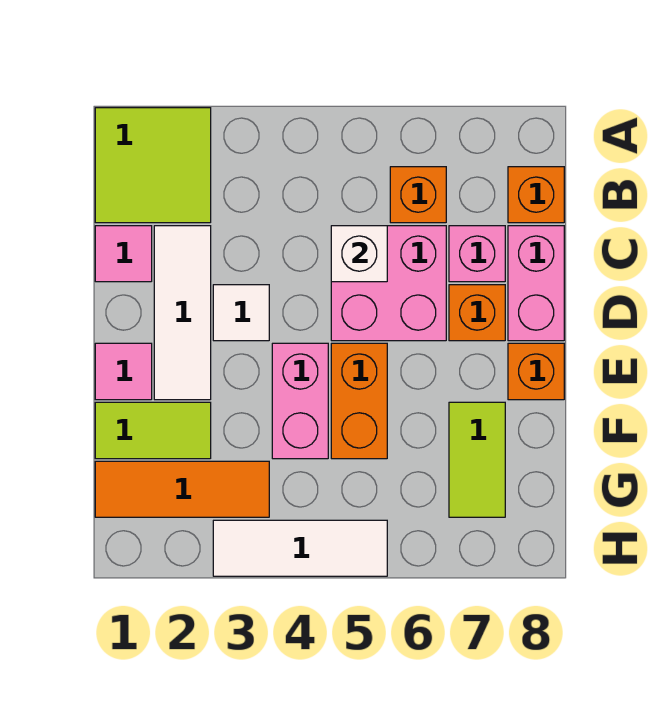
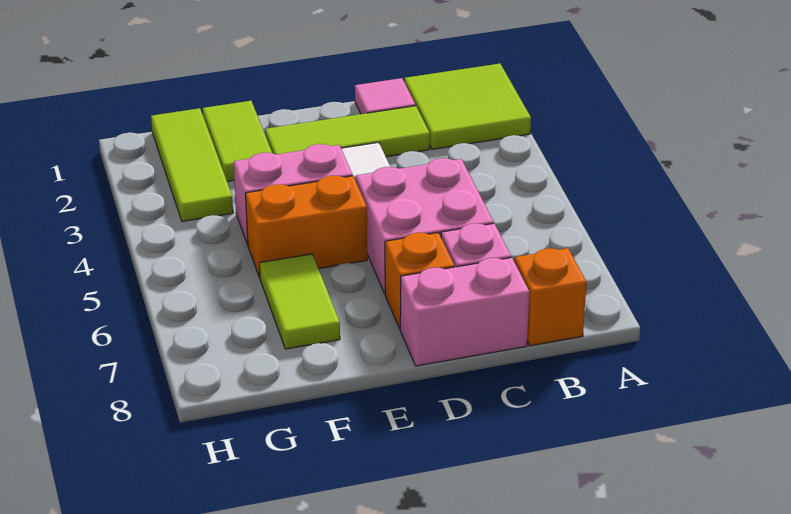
orange 1x1 brick [390,167,446,223] -> none
white 1x3 tile [154,226,211,400] -> lime 1x3 tile [265,106,430,157]
white 1x1 brick [331,226,387,282] -> none
pink 1x1 tile [95,343,152,400] -> none
orange 1x1 brick [508,343,564,400] -> none
lime 1x2 tile [449,402,505,517] -> lime 1x2 tile turned to [259,254,340,349]
orange 1x3 tile [95,461,269,517] -> lime 1x3 tile [151,108,233,221]
white 1x3 tile [213,520,387,576] -> none

